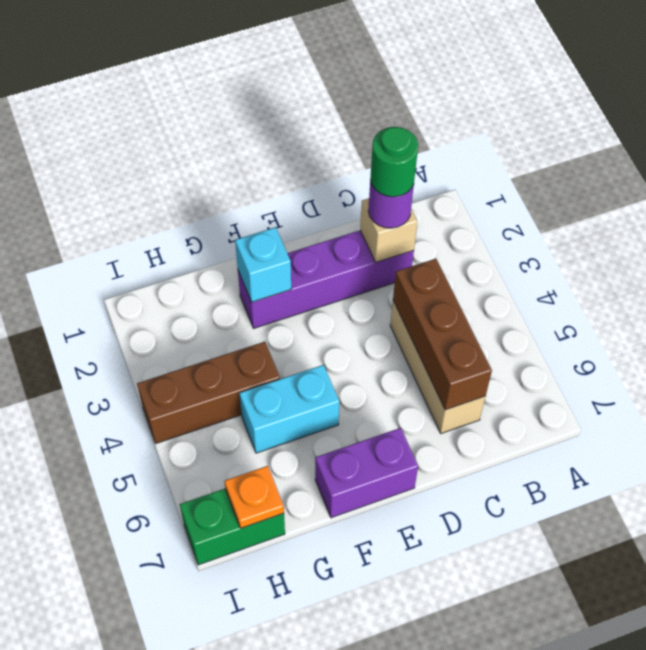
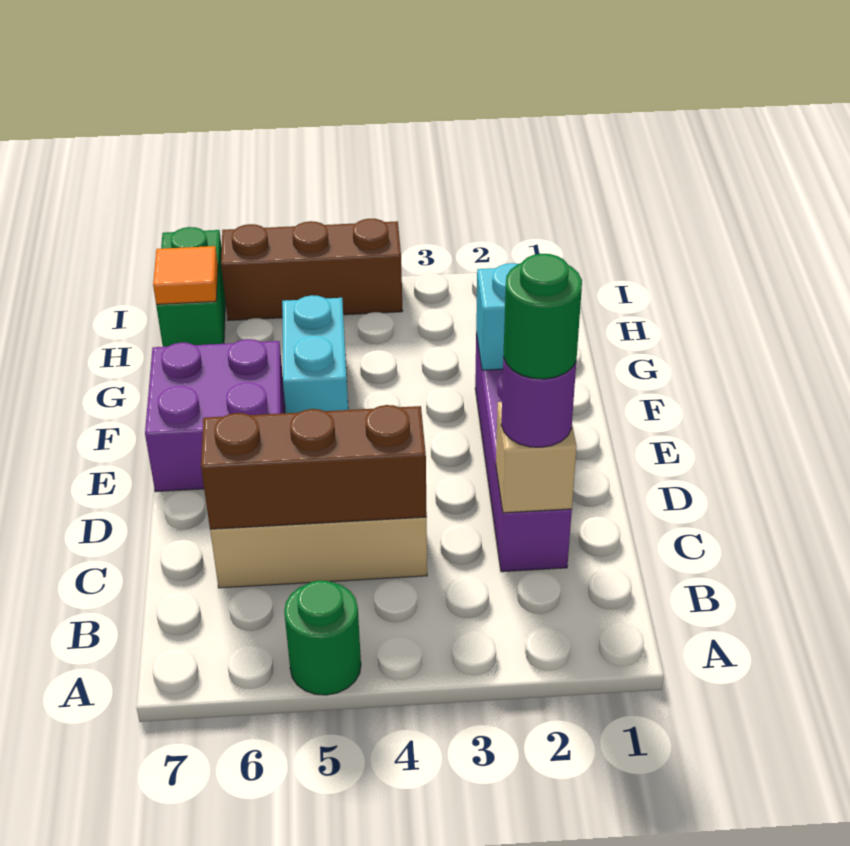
none -> green 1x1 round brick [284,580,361,695]
purple 1x2 brick [315,428,418,518] -> purple 2x2 brick [145,339,285,492]
brown 1x3 brick [137,342,280,443] -> brown 1x3 brick turned to [221,219,402,321]
orange 1x1 plate [225,466,284,528] -> orange 1x1 tile [153,246,218,304]

